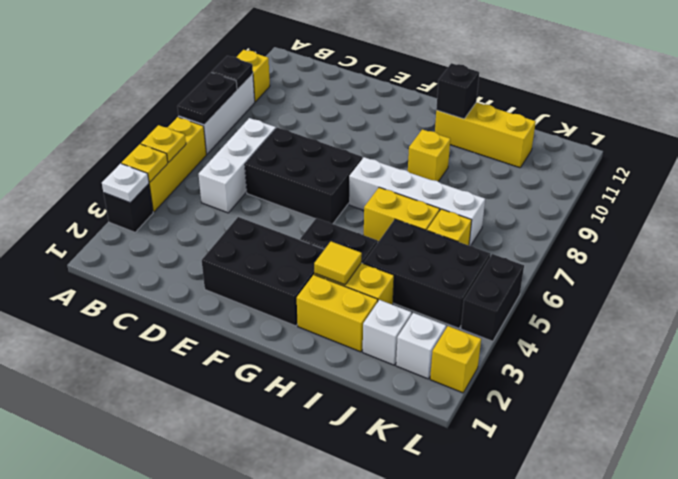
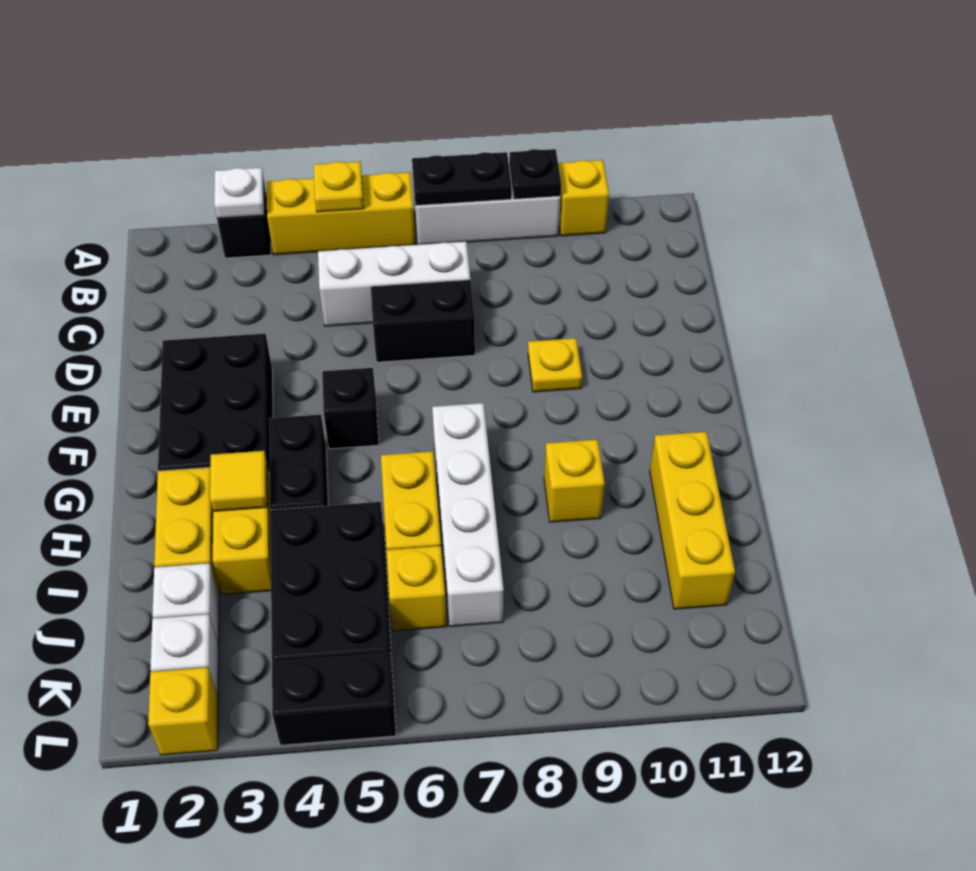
yellow 1x1 plate [122,144,168,182] -> yellow 1x1 plate moved to [528,338,582,392]
black 2x3 brick [245,128,362,224] -> black 1x2 brick [371,280,475,362]
black 1x1 brick [436,63,479,119] -> black 1x1 brick moved to [322,368,379,449]

